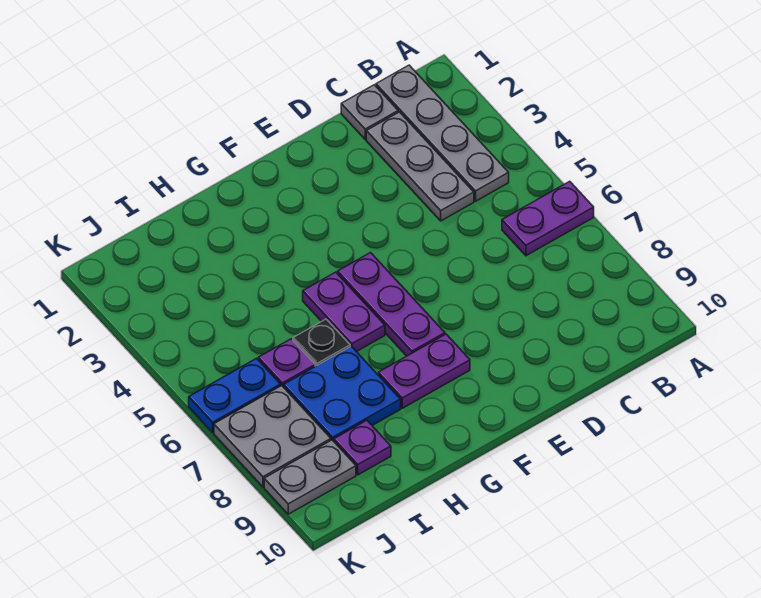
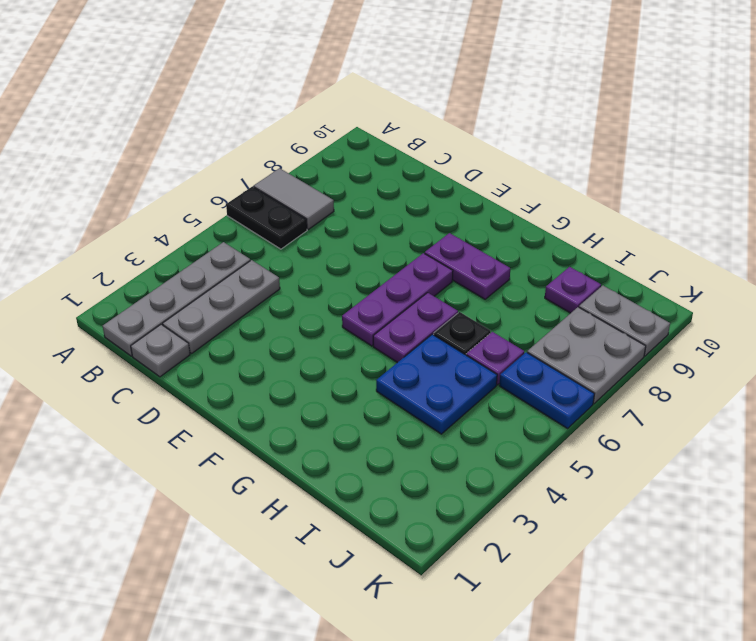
purple 1x2 plate [502,181,594,256] -> black 1x2 plate [226,187,307,249]
none -> grey 1x2 tile [254,168,334,229]
blue 2x2 plate [283,346,401,441] -> blue 2x2 plate moved to [376,334,497,434]

